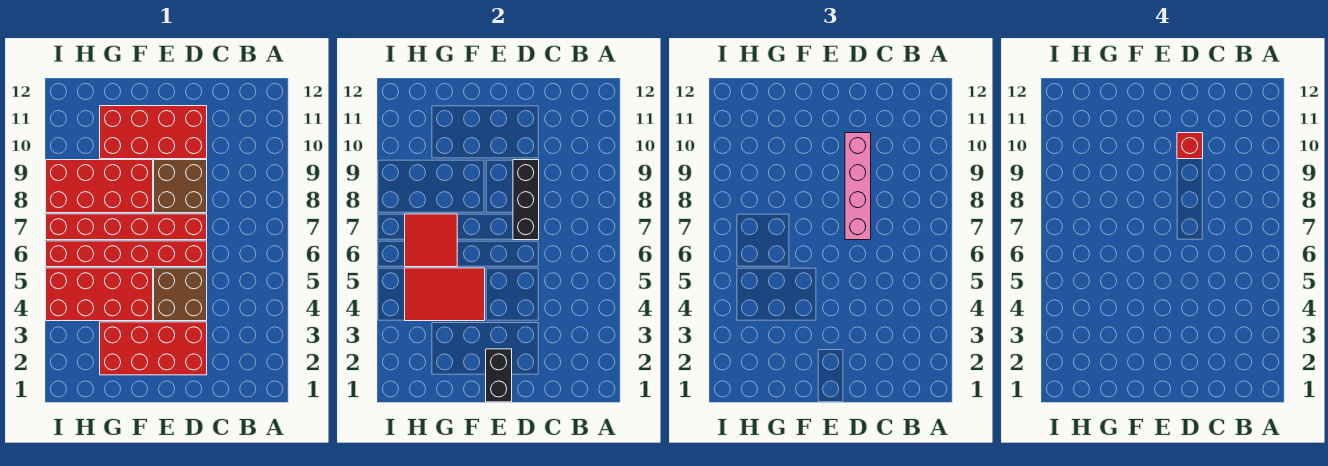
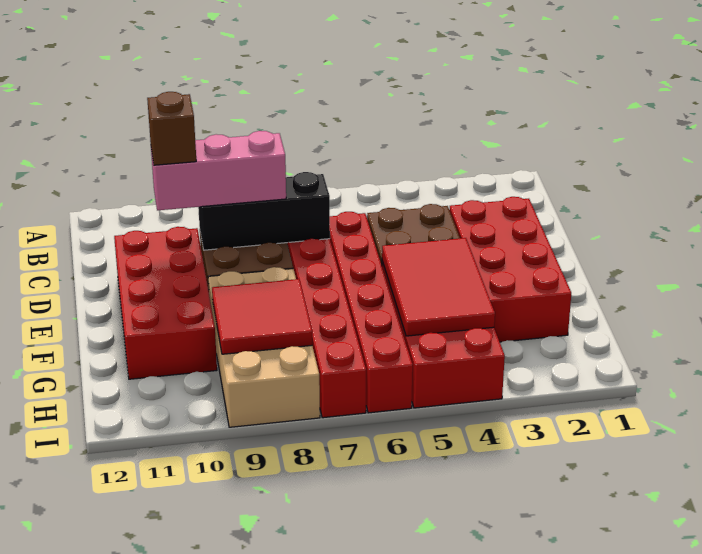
pink 1x4 brick [845,133,871,240] -> pink 1x3 brick [151,131,286,210]
red 1x1 brick [1177,133,1203,159] -> brown 1x1 brick [147,92,196,165]
black 1x2 brick [486,349,512,402] -> none
red 2x4 brick [46,160,153,213] -> tan 2x4 brick [208,267,320,427]
red 2x2 tile [405,214,457,267] -> red 2x2 tile moved to [212,279,312,354]

